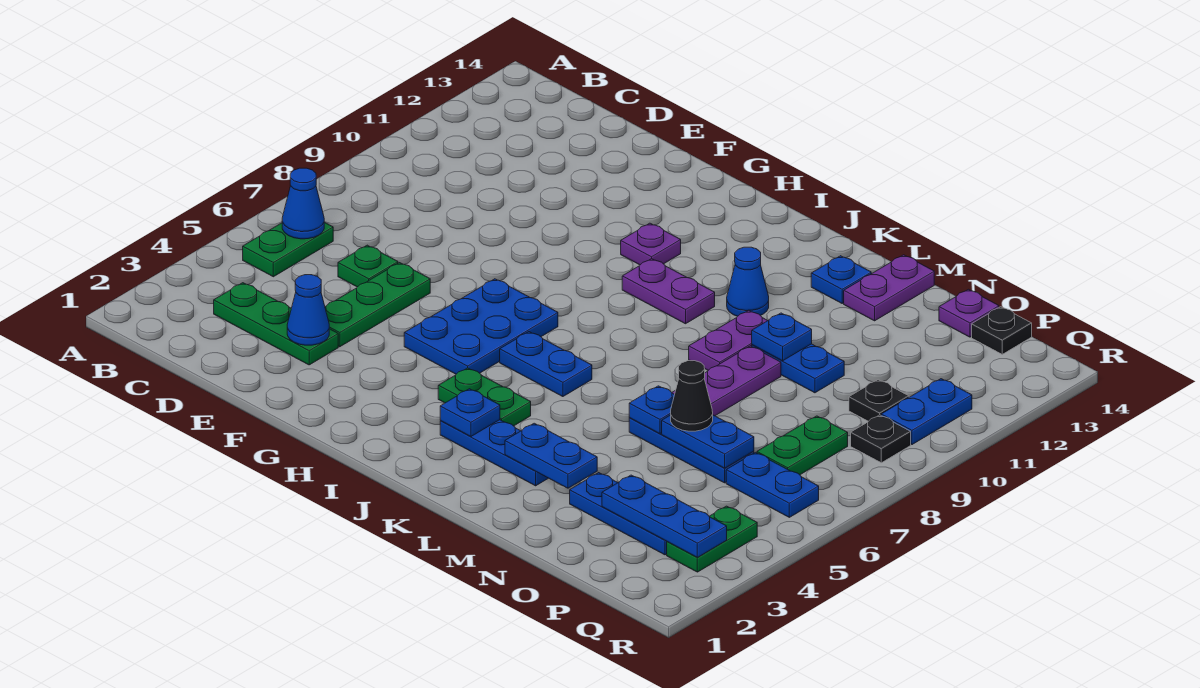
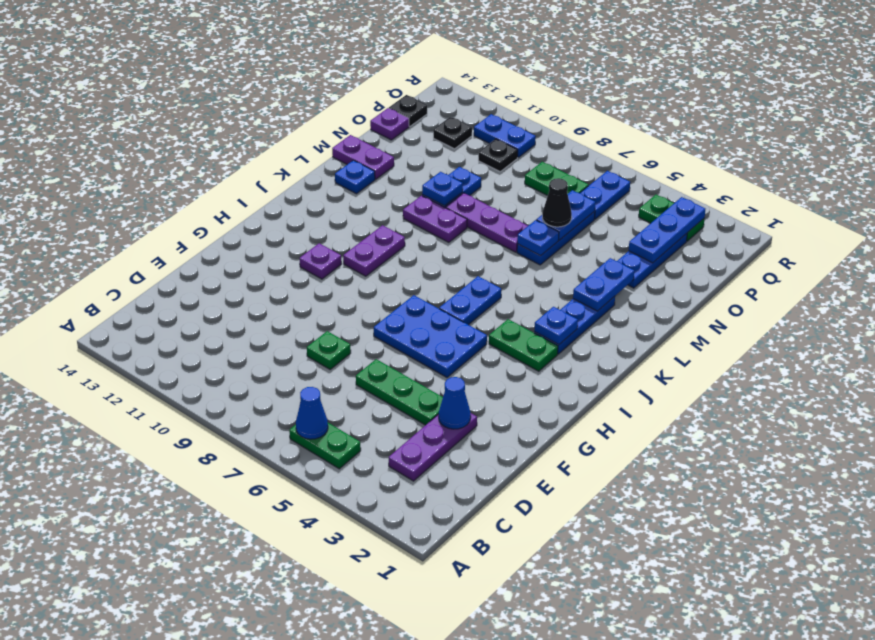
green 1x3 plate [214,283,338,365] -> purple 1x3 plate [389,413,477,481]
green 1x1 plate [338,245,398,287] -> green 1x1 plate moved to [307,331,351,369]
green 1x2 plate [438,368,531,426] -> green 1x2 plate turned to [489,319,558,371]
blue 1x1 cone [727,247,769,316] -> none
black 1x1 plate [851,415,911,463] -> black 1x1 plate moved to [433,117,472,149]

